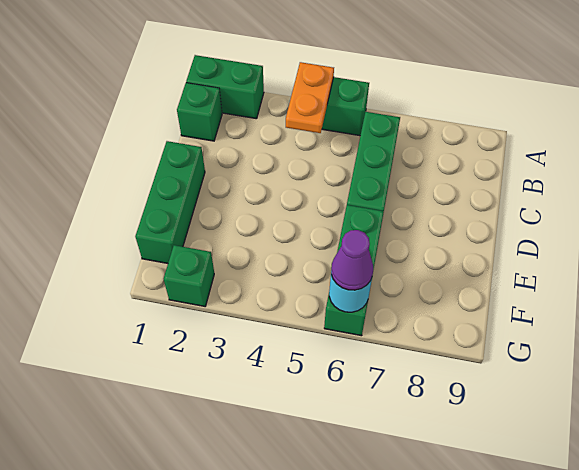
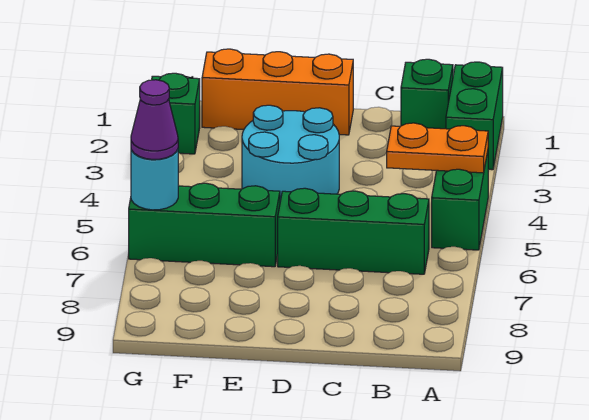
green 1x3 brick [135,141,205,263] -> orange 1x3 brick [202,49,353,135]
none -> cyan 2x2 round brick [242,105,339,201]

